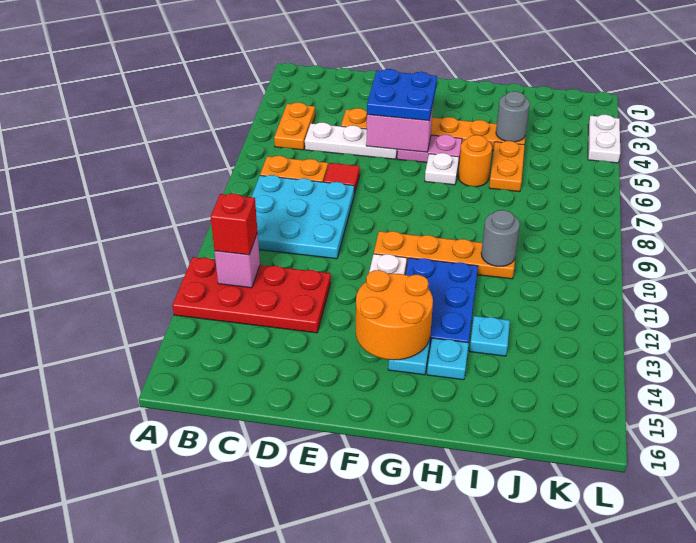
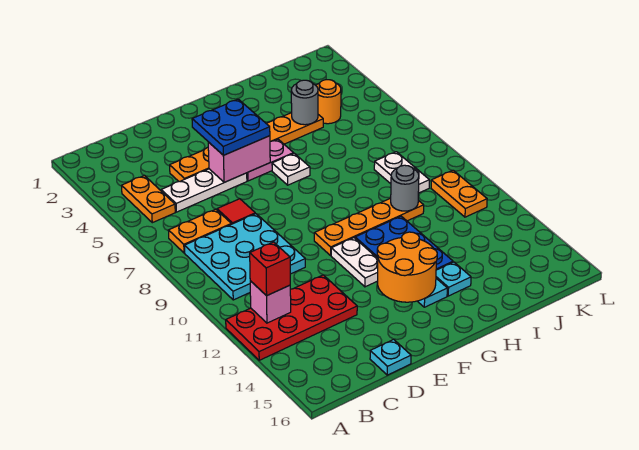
orange 1x1 round brick [458,135,492,187] -> orange 1x1 round brick moved to [316,80,341,124]
orange 1x2 plate [489,141,525,192] -> orange 1x2 plate moved to [431,170,487,217]
cyan 1x1 plate [470,316,510,356] -> cyan 1x1 plate moved to [370,339,411,375]
white 1x2 plate [588,115,620,163] -> white 1x2 plate moved to [374,152,429,193]

